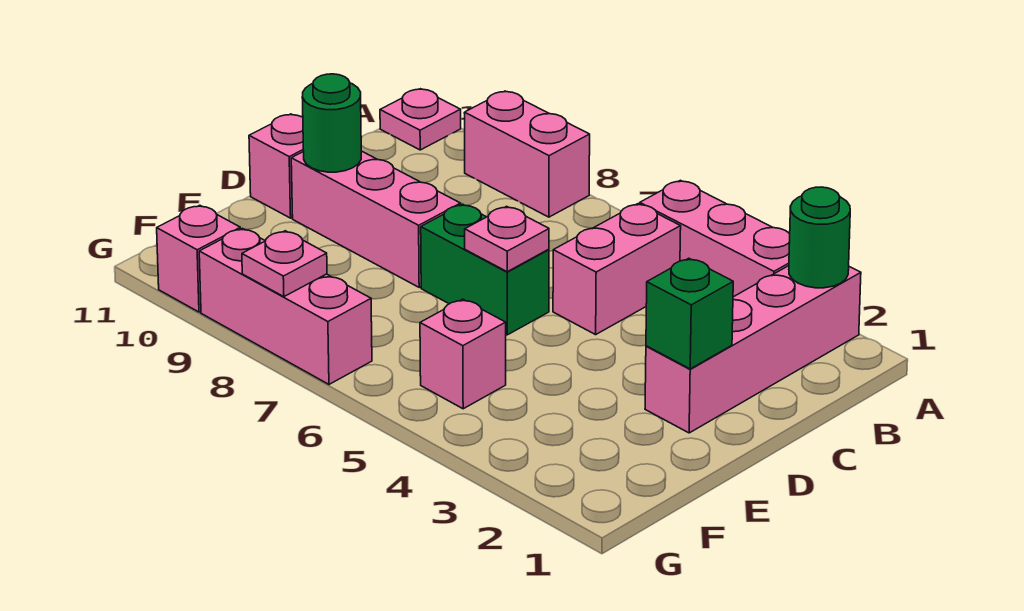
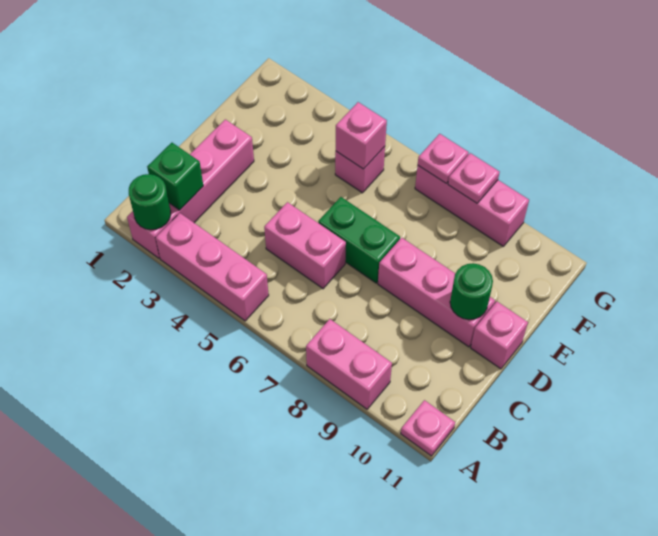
pink 1x2 brick [553,204,681,335] -> pink 1x2 brick turned to [264,202,346,289]
green 1x1 brick [646,258,733,369] -> green 1x1 brick moved to [147,143,203,210]
pink 1x1 plate [465,206,549,272] -> pink 1x1 plate moved to [418,134,469,183]
pink 1x1 brick [157,205,240,312] -> pink 1x1 brick moved to [336,102,387,169]

